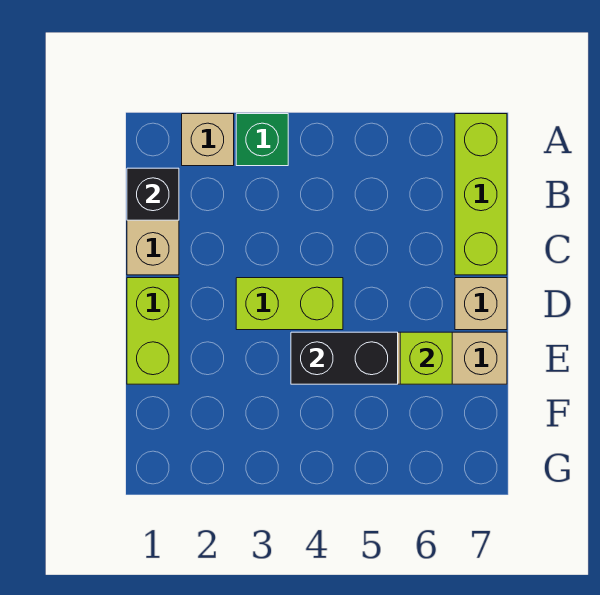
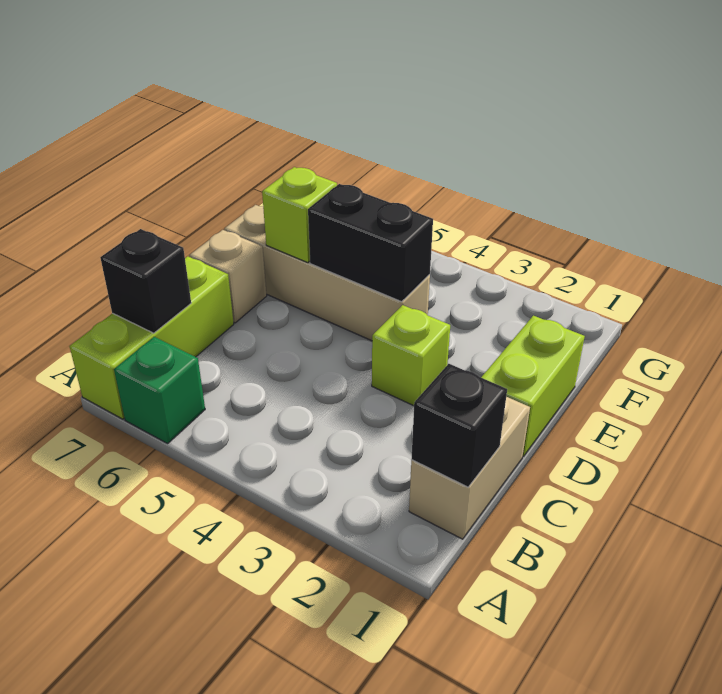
tan 1x1 brick [182,114,234,166] -> none
green 1x1 brick [236,114,288,166] -> green 1x1 brick moved to [114,337,205,443]
none -> black 1x1 brick [100,229,191,333]
lime 1x2 brick [236,278,343,330] -> lime 1x1 brick [372,305,450,406]

